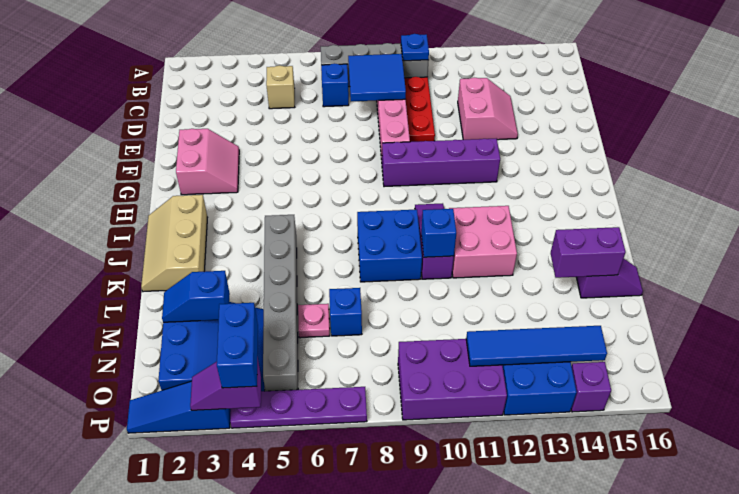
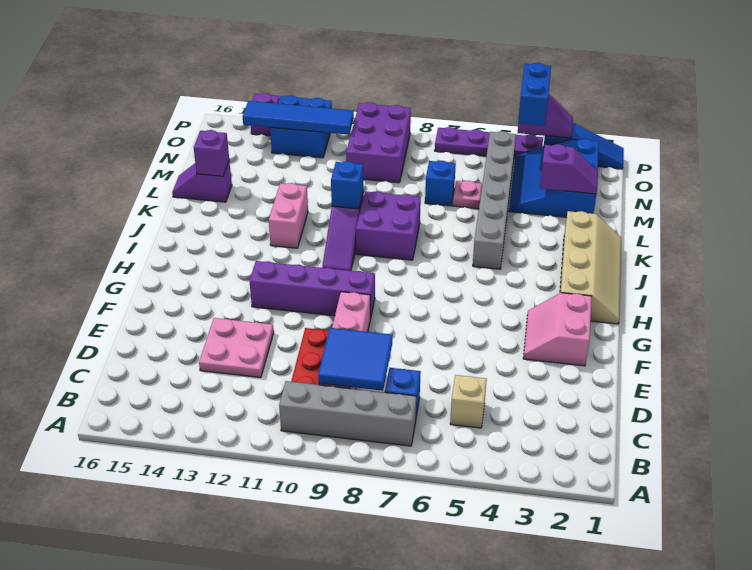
blue 1x1 plate [401,34,429,61] -> none
pink 2x2 slope [458,78,518,140] -> pink 2x2 plate [199,318,274,378]
tan 2x3 slope [141,195,207,292] -> tan 2x4 slope [560,211,621,324]
blue 2x2 brick [357,210,422,282] -> purple 2x2 brick [356,191,421,260]
pink 2x2 brick [449,206,517,278] -> pink 1x2 brick [269,183,308,248]
purple 1x2 brick [550,227,626,278] -> purple 1x1 brick [194,130,229,176]
blue 1x2 slope [162,271,230,322] -> purple 1x2 slope [540,144,598,194]
purple 2x3 brick [398,339,507,420] -> purple 2x3 brick turned to [346,103,411,183]

